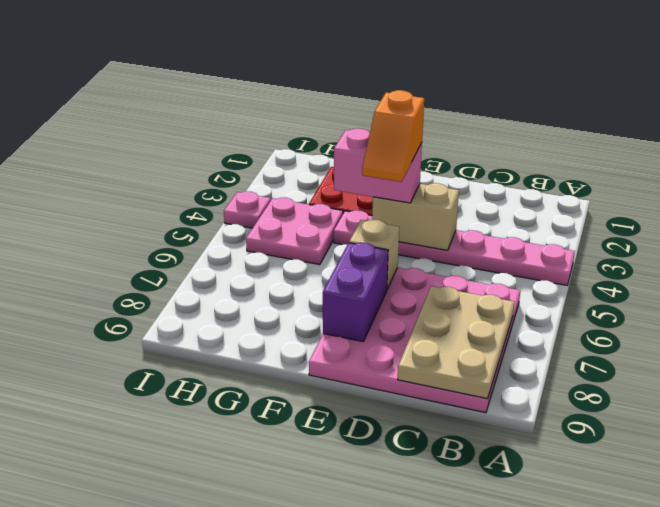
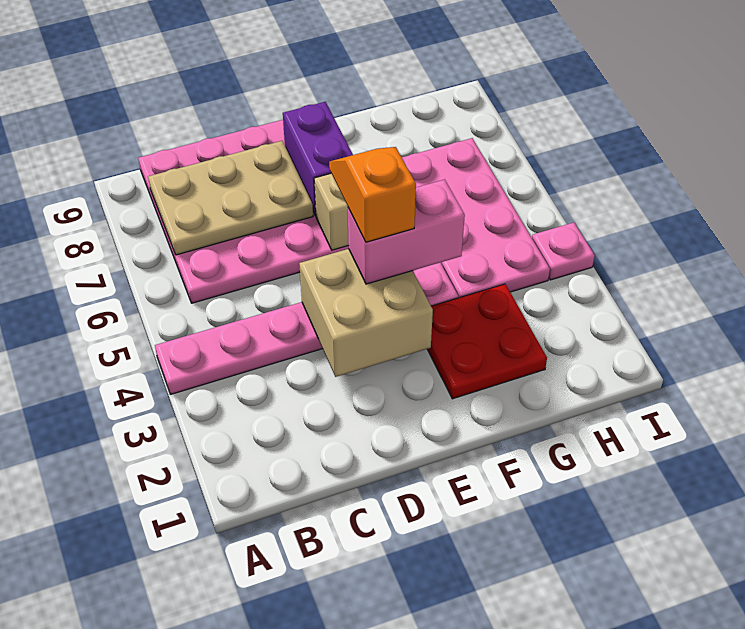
tan 2x3 plate [398,286,514,399] -> tan 2x3 plate turned to [148,141,313,255]
tan 1x2 brick [372,183,459,250] -> tan 2x2 brick [299,249,433,377]
pink 2x2 plate [246,198,343,265] -> pink 2x4 plate [402,138,550,298]

